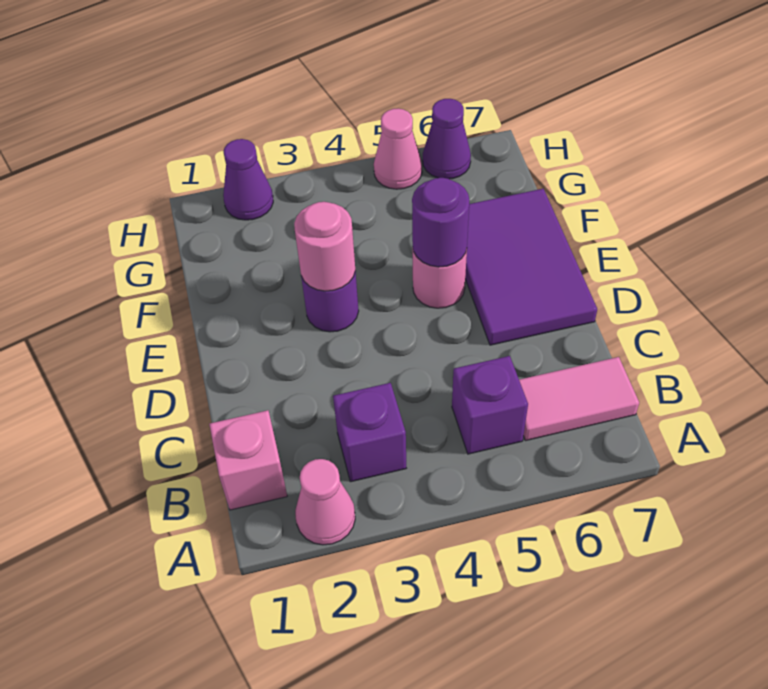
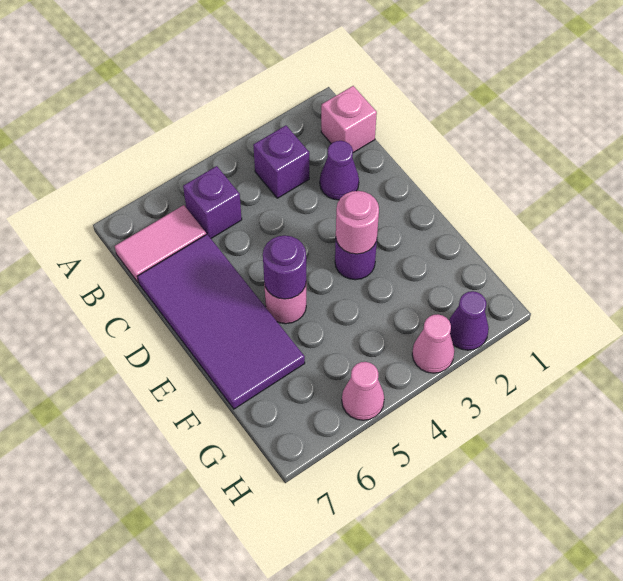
pink 1x1 cone [295,459,355,545] -> pink 1x1 cone moved to [412,314,454,373]
purple 2x3 tile [465,189,597,345] -> purple 2x4 tile [138,234,305,409]
purple 1x1 cone [423,99,471,179] -> purple 1x1 cone moved to [320,141,359,200]

